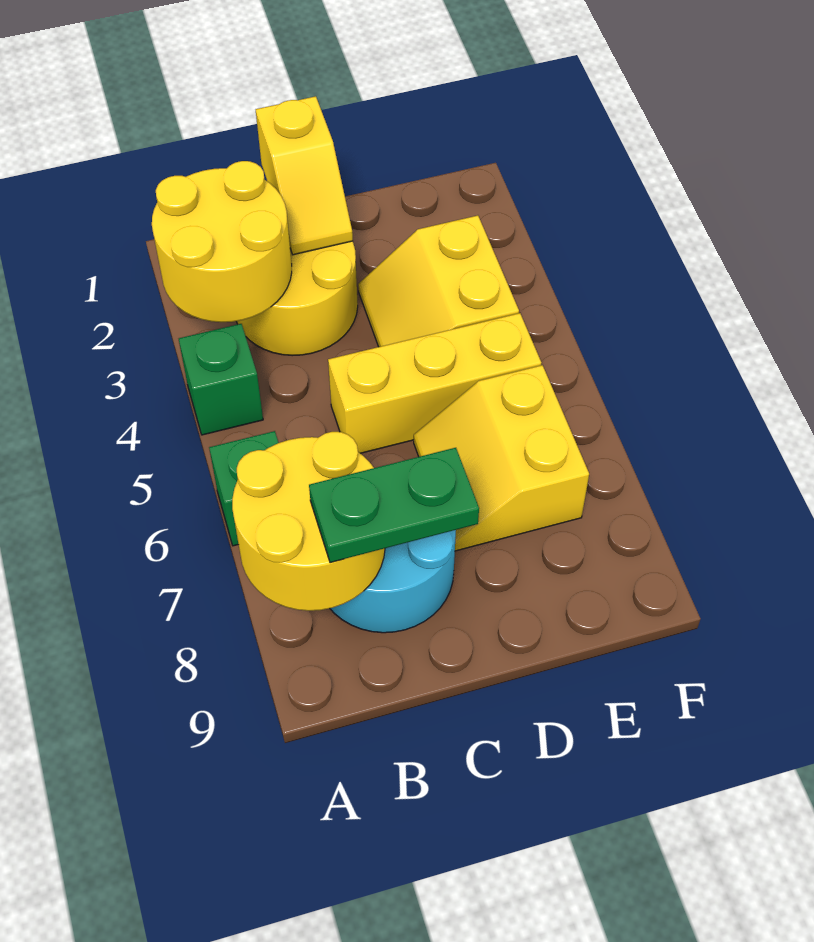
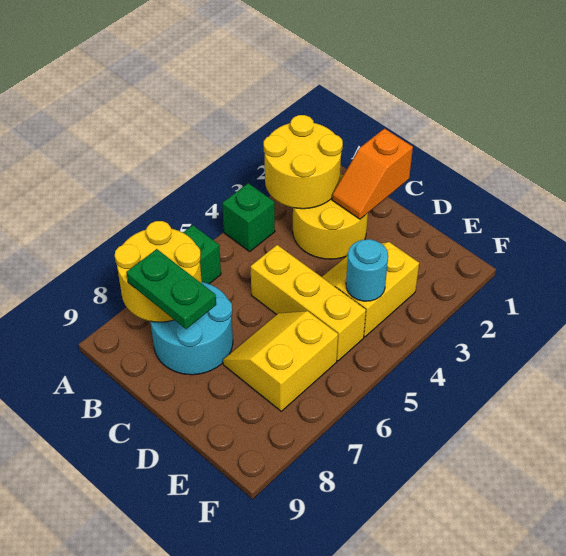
yellow 1x2 slope [256,96,353,255] -> orange 1x2 slope [332,129,413,219]
none -> cyan 1x1 round brick [346,239,388,301]

